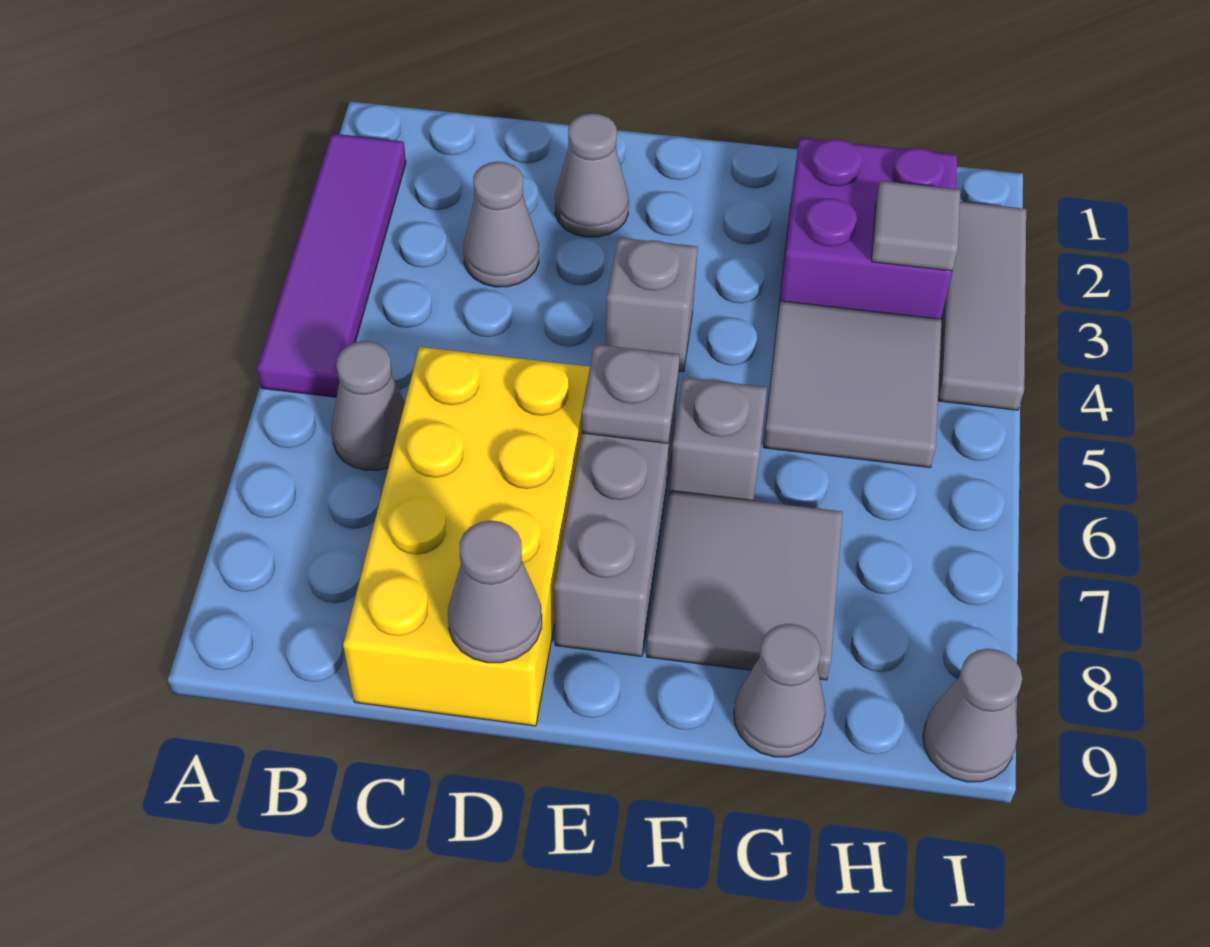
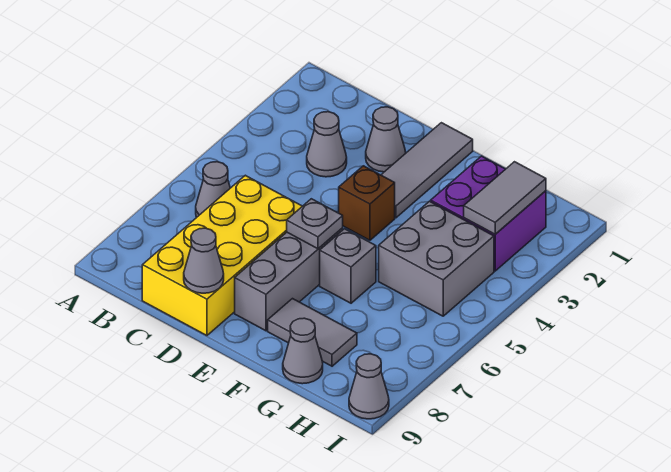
purple 1x4 tile [257,134,406,397] -> none
grey 1x1 brick [606,238,698,372] -> brown 1x1 brick [339,166,395,240]
grey 2x2 tile [647,491,843,680] -> grey 1x2 tile [268,299,357,366]
grey 2x2 tile [763,301,942,467] -> grey 2x2 brick [379,201,494,316]
grey 1x1 tile [871,181,960,271] -> grey 1x2 tile [464,162,546,234]
grey 1x3 tile [938,202,1026,410] -> grey 1x3 tile moved to [381,123,473,218]

